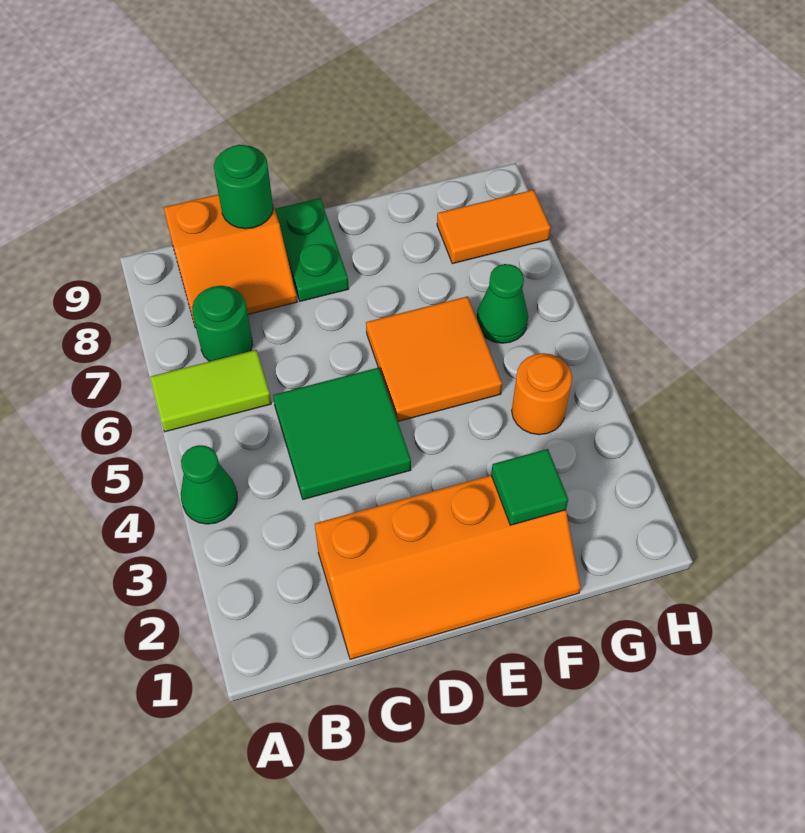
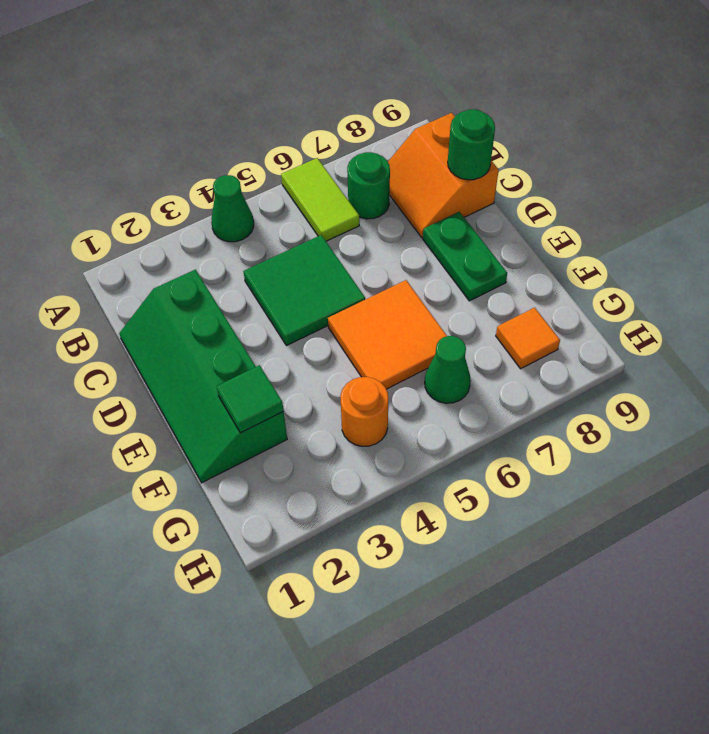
orange 2x4 slope [315,475,581,659] -> green 2x4 slope [119,270,287,483]
green 1x2 plate [275,198,349,301] -> green 1x2 plate turned to [423,212,507,301]
orange 1x2 tile [437,190,551,264] -> orange 1x1 tile [496,308,560,369]

